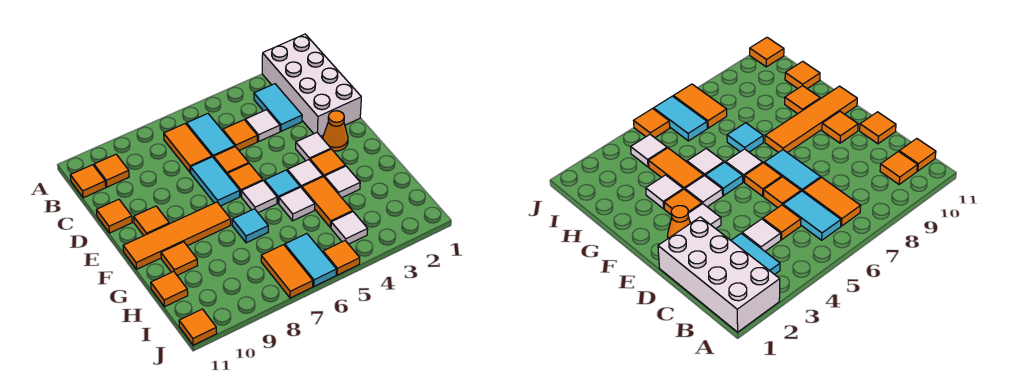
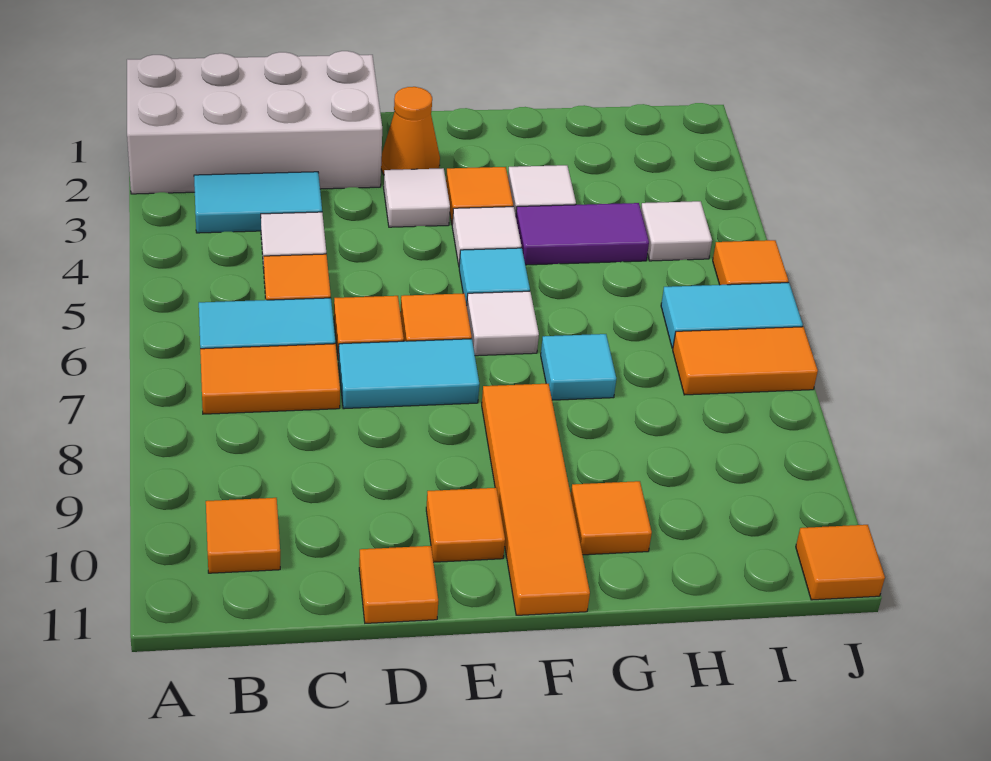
orange 1x1 tile [70,165,106,198] -> none
orange 1x2 tile [302,177,352,228] -> purple 1x2 tile [516,203,649,265]
white 1x1 tile [279,187,315,221] -> none
orange 1x1 tile [151,271,188,307] -> none

